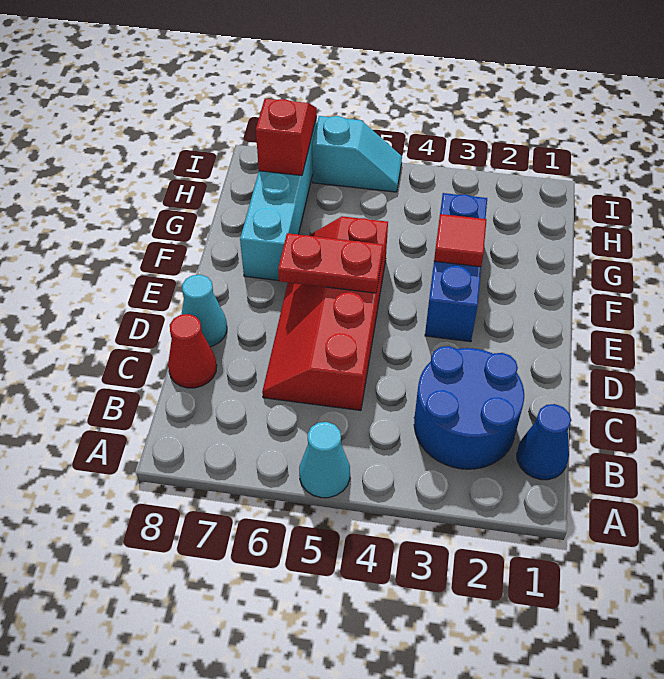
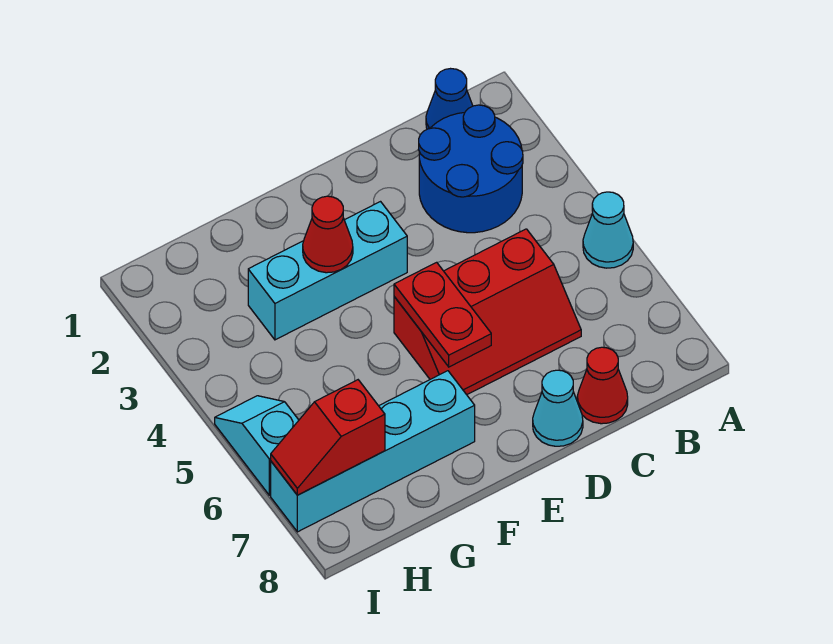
red 2x4 slope [262,216,388,410] -> red 2x3 slope [394,229,581,395]
blue 1x3 brick [425,193,487,342] -> cyan 1x3 brick [248,202,407,340]
red 1x1 tile [434,214,487,267] -> red 1x1 cone [303,196,353,273]

